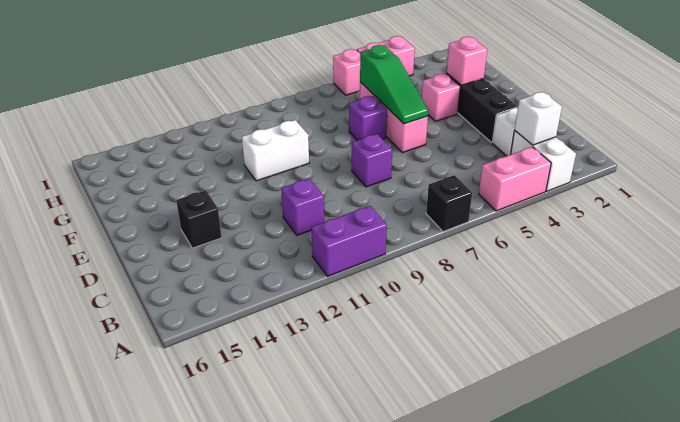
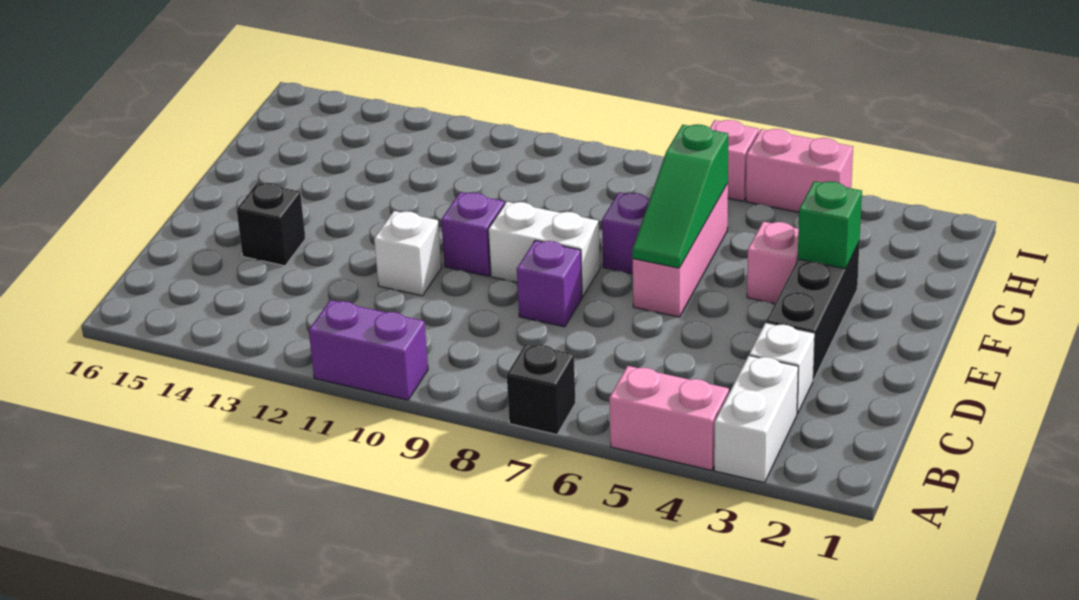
white 1x1 brick [515,92,562,145] -> white 1x1 brick moved to [374,211,442,296]
purple 1x1 brick [281,179,324,235] -> purple 1x1 brick moved to [441,192,504,276]
pink 1x1 brick [446,37,487,85] -> green 1x1 brick [798,181,862,269]
white 1x2 brick [242,120,309,181] -> white 1x2 brick moved to [488,202,600,296]

